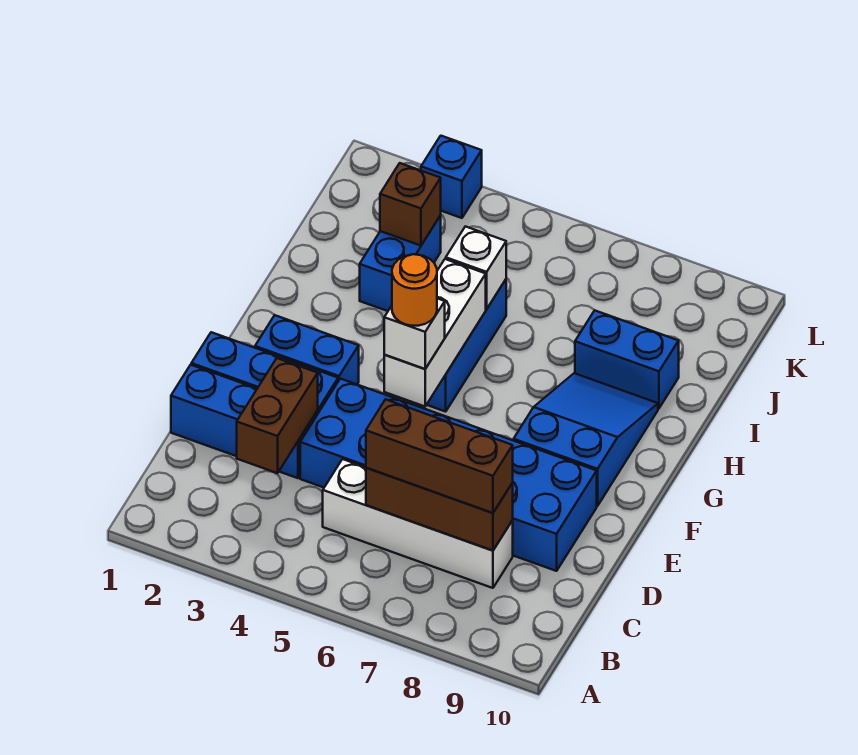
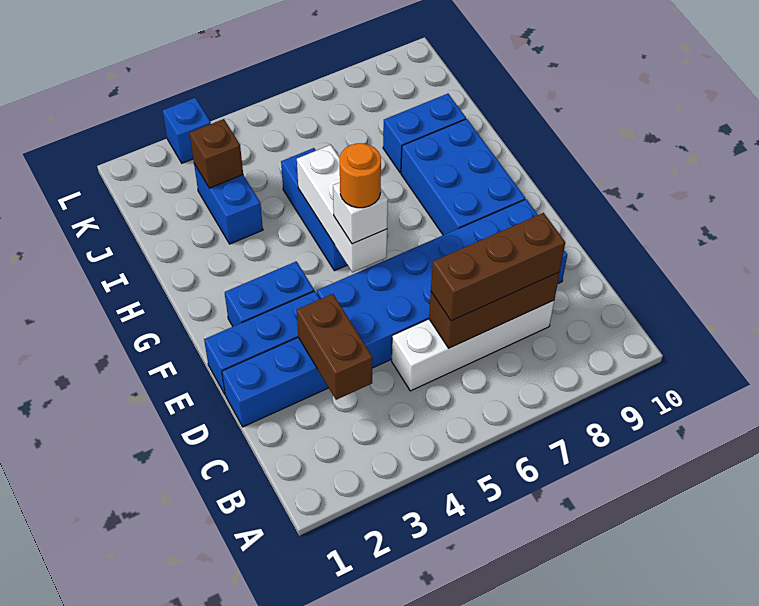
blue 2x3 slope [514,373,658,506] -> blue 2x3 brick [401,119,525,235]
white 1x1 brick [446,226,506,309] -> none

